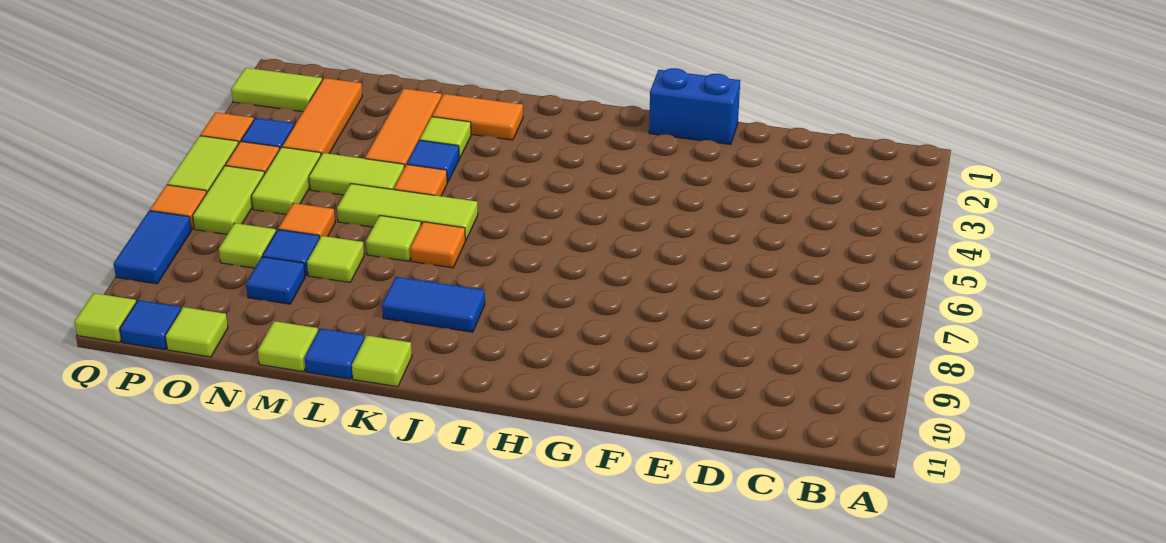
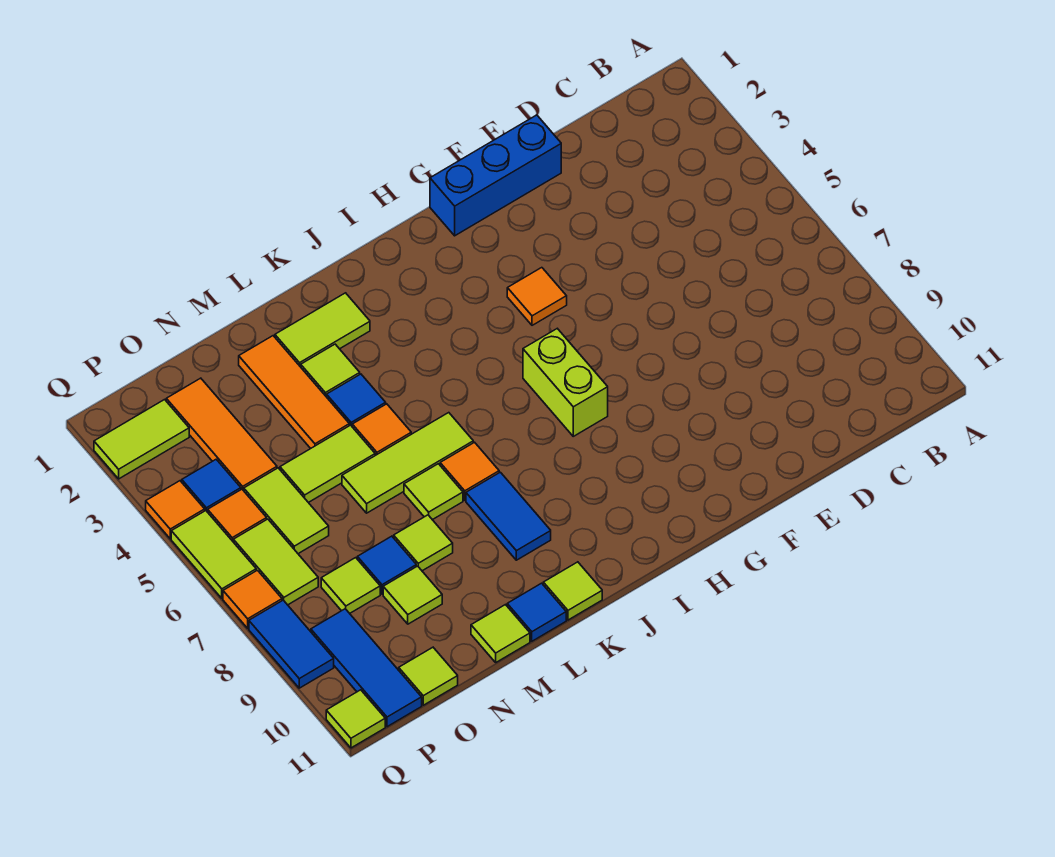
blue 1x2 brick [649,68,740,144] -> blue 1x3 brick [430,115,561,236]
none -> lime 1x2 brick [523,329,608,436]
blue 1x2 tile [382,277,485,332] -> blue 1x2 tile turned to [466,472,551,560]
orange 1x2 tile [432,94,523,140] -> lime 1x2 tile [275,293,370,367]
orange 1x1 tile [279,203,335,238] -> orange 1x1 tile moved to [507,268,567,325]
blue 1x1 tile [246,257,305,304] -> lime 1x1 tile [383,566,442,624]
blue 1x1 tile [120,300,181,350] -> blue 1x3 tile [311,609,422,727]

